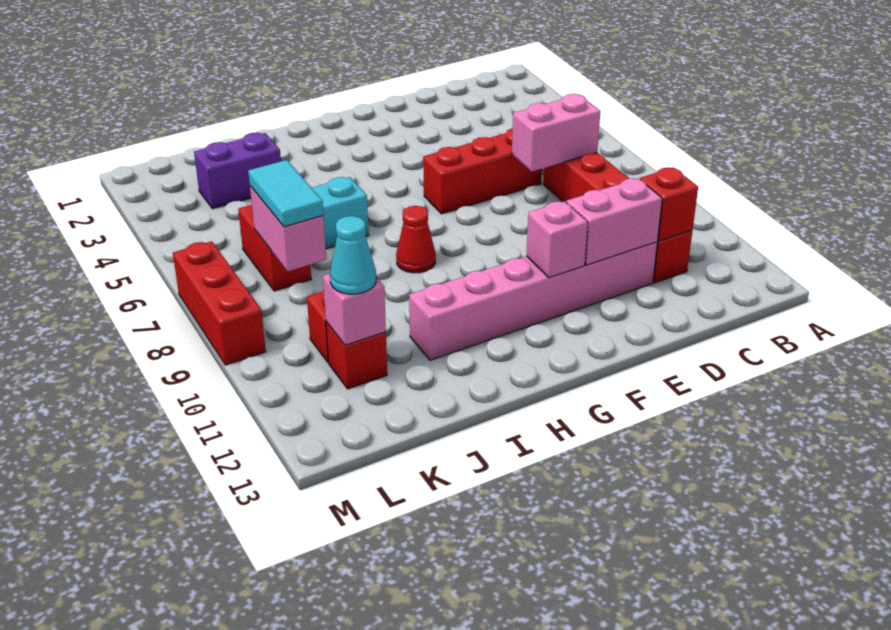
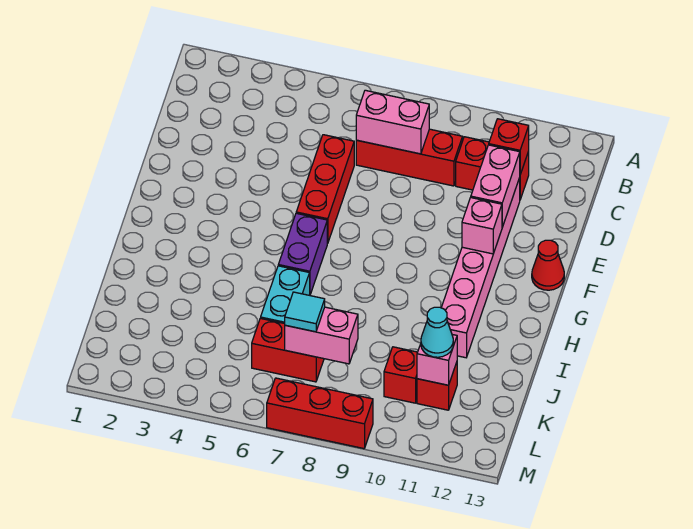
pink 1x2 brick [512,94,600,171] -> pink 1x2 brick turned to [356,90,429,154]
red 1x1 cone [396,206,436,273] -> red 1x1 cone moved to [532,240,564,290]
purple 1x2 brick [194,133,281,209] -> purple 1x2 brick moved to [278,213,327,294]
cyan 1x2 tile [248,160,323,227] -> cyan 1x1 tile [285,292,325,332]

